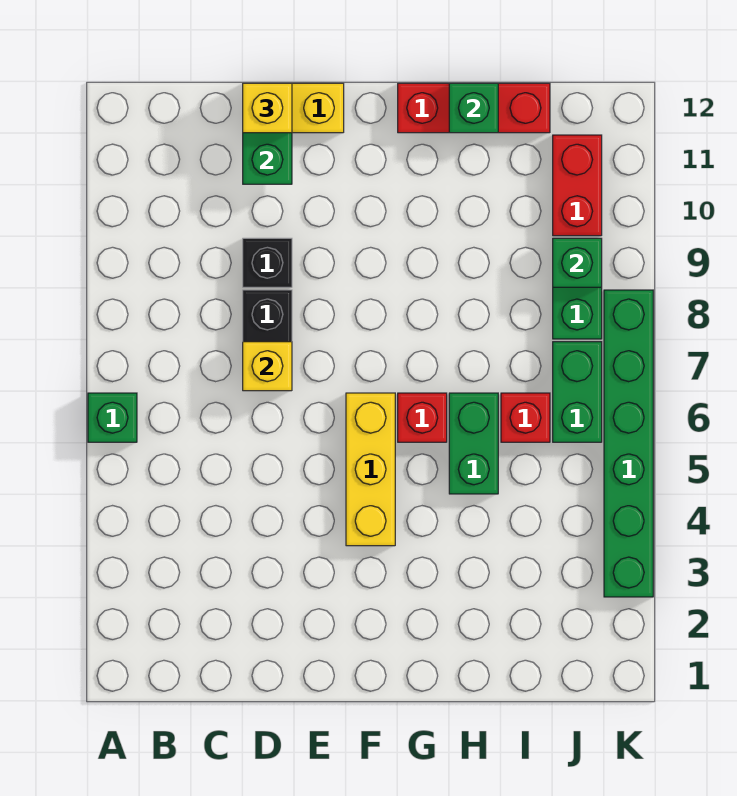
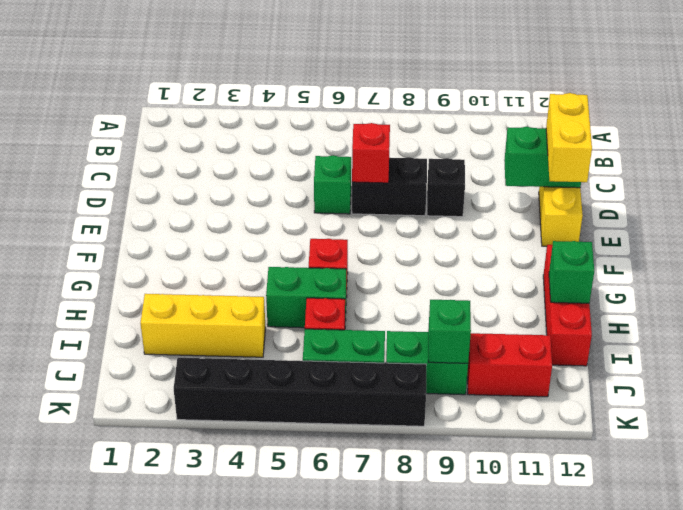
green 1x1 brick [88,393,137,442] -> green 1x1 brick moved to [314,155,351,214]
yellow 1x1 brick [243,342,292,391] -> red 1x1 brick [352,123,390,183]
yellow 1x1 brick [243,83,292,133] -> yellow 1x2 brick [546,93,592,182]
yellow 1x3 brick [346,393,395,546] -> yellow 1x3 brick moved to [140,294,266,357]
green 1x6 brick [604,290,653,597] -> black 1x6 brick [174,358,426,426]

